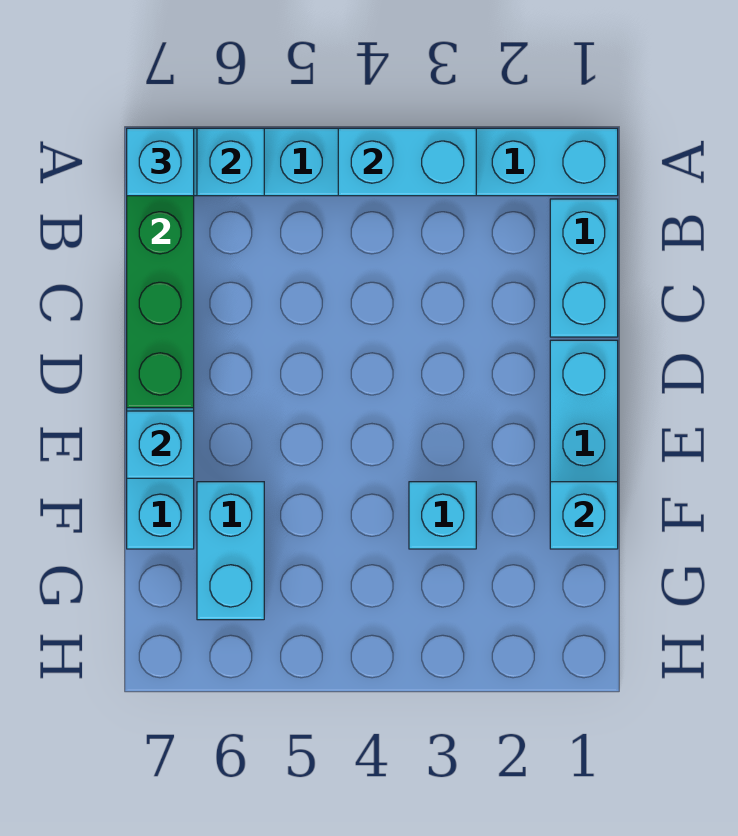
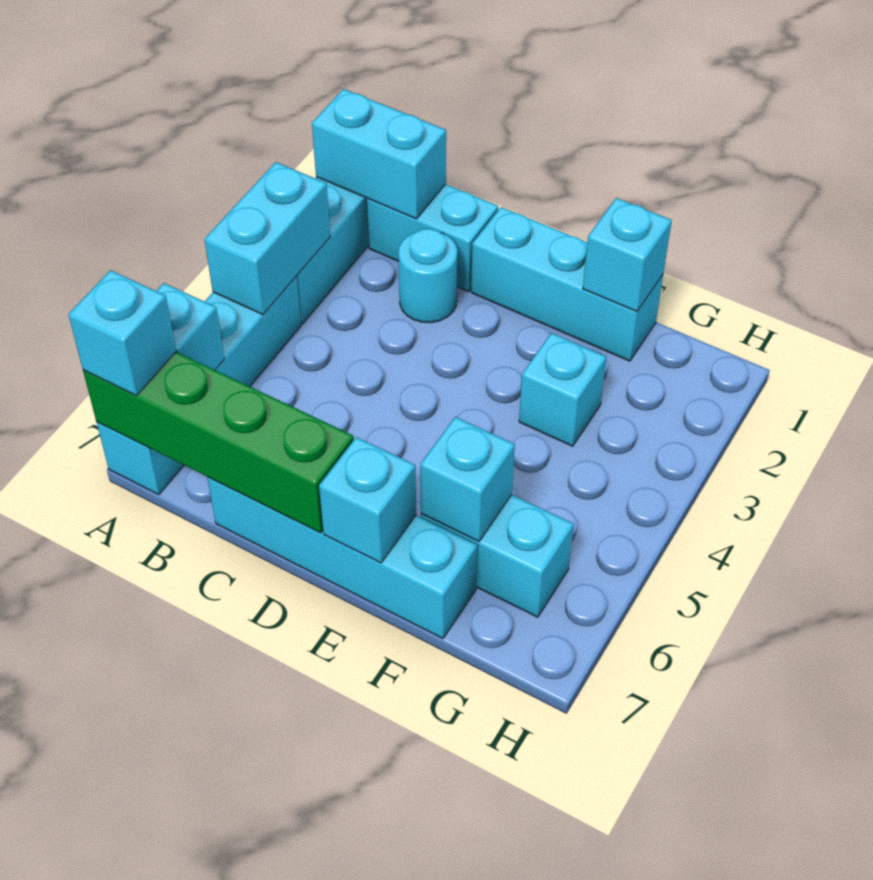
none -> cyan 1x2 brick [312,89,446,219]
none -> cyan 1x1 round brick [398,229,457,323]
none -> cyan 1x1 brick [420,417,515,541]

